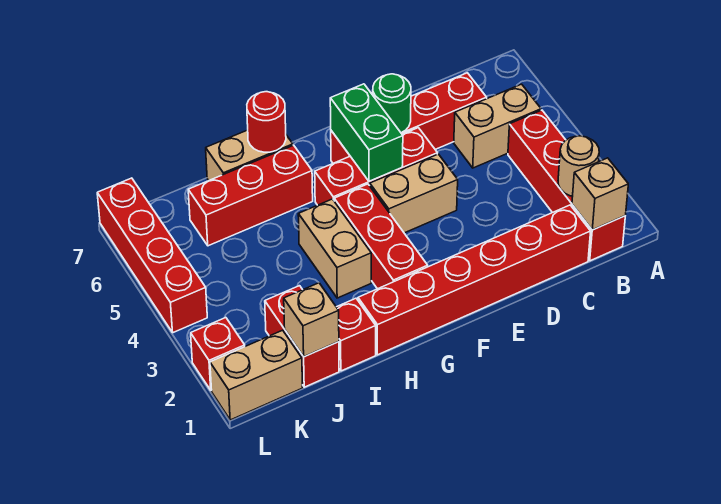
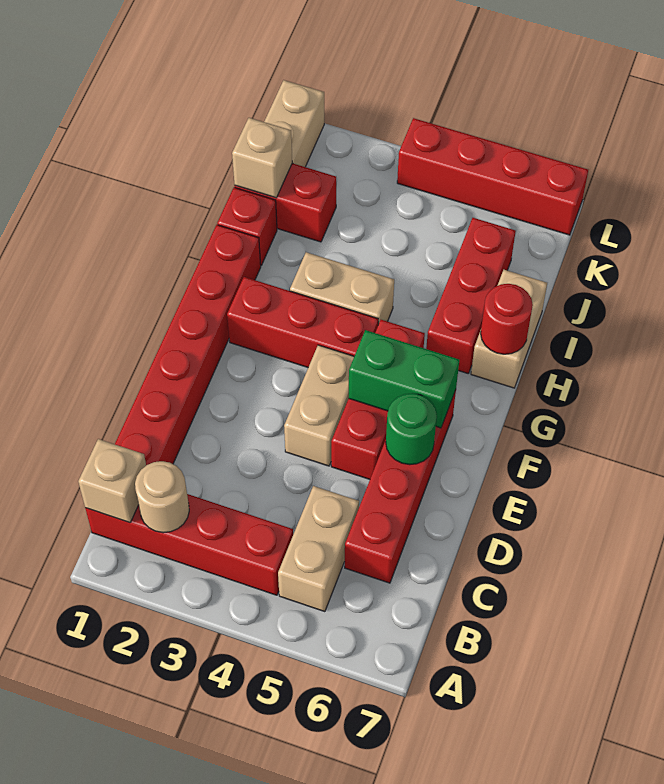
red 1x1 brick [191,318,245,390] -> none

